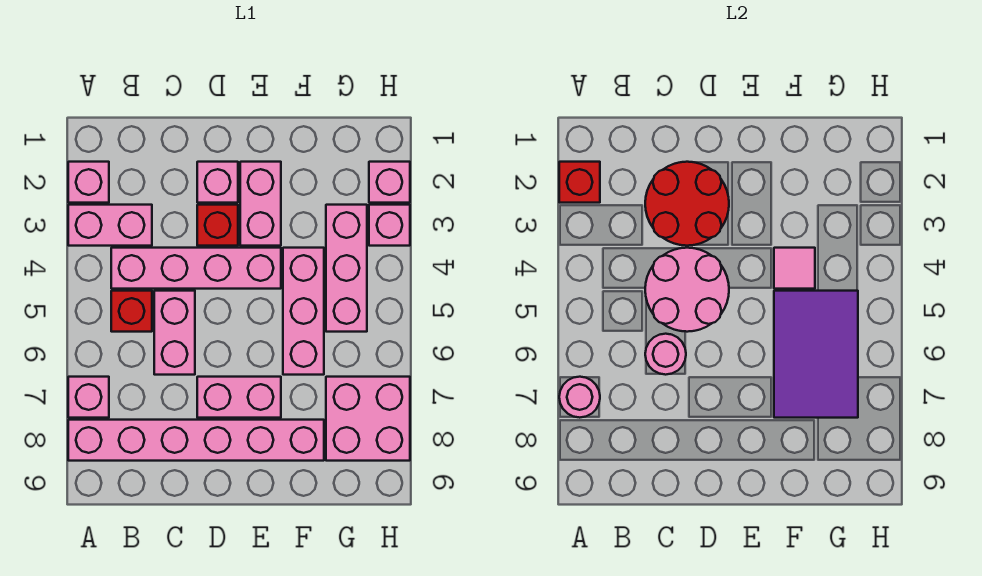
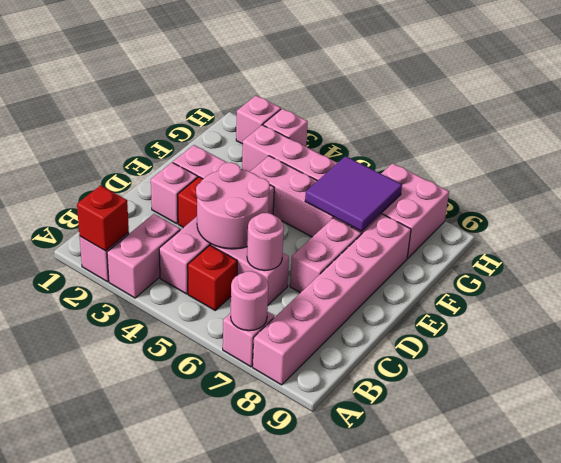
red 2x2 round brick [645,162,729,246] -> none
pink 1x1 tile [774,248,815,289] -> none
purple 2x3 tile [774,291,858,418] -> purple 2x2 tile [305,156,402,231]

